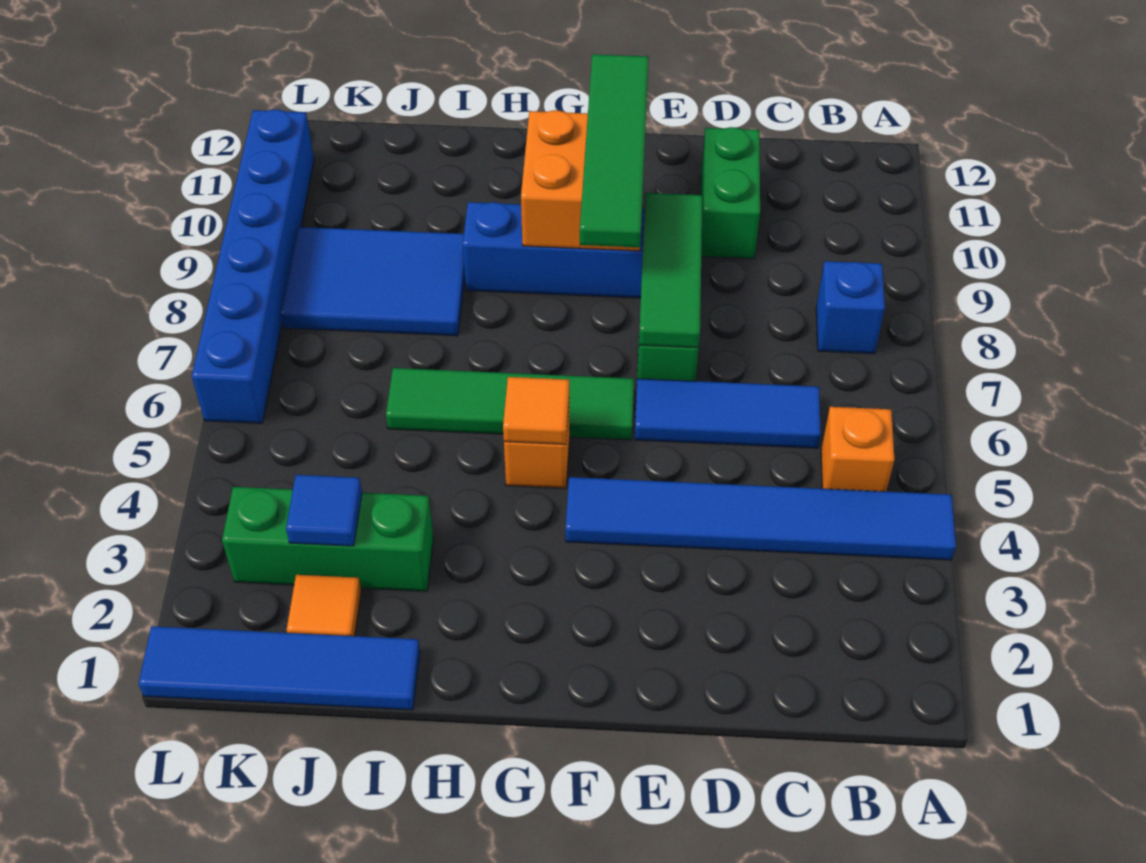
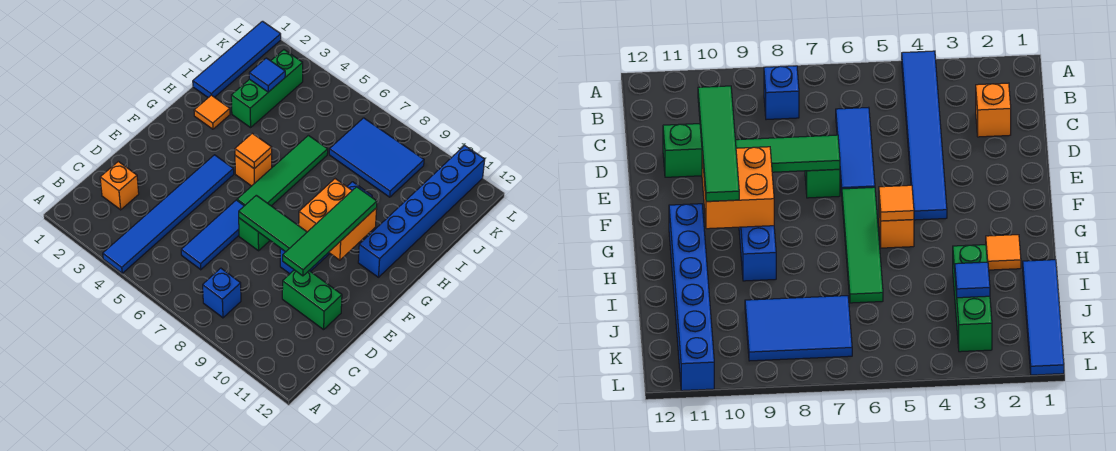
orange 1x1 brick [821,407,895,492] -> orange 1x1 brick moved to [100,161,139,210]
green 1x4 tile [580,54,649,247] -> green 1x4 tile turned to [283,187,377,276]
blue 2x3 tile [281,227,465,336] -> blue 2x3 tile turned to [329,118,424,197]
orange 1x1 tile [287,575,361,636] -> orange 1x1 tile moved to [194,95,230,129]
blue 1x6 brick [192,110,314,423] -> blue 1x6 brick turned to [358,146,485,277]

